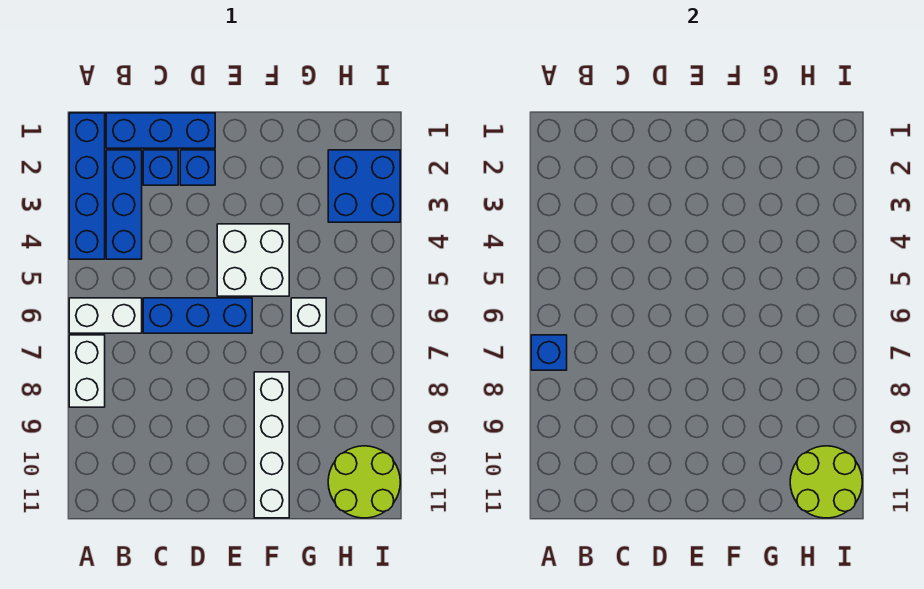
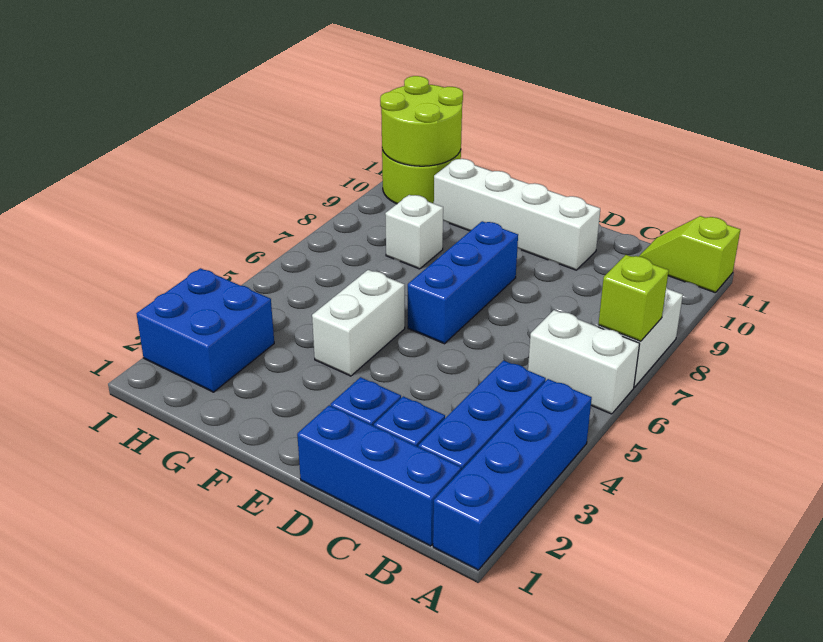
blue 1x1 brick [531,335,567,370] -> lime 1x1 brick [598,255,669,341]
none -> lime 1x2 slope [640,216,740,293]
blue 1x3 brick [143,298,252,333] -> blue 1x3 brick turned to [408,221,518,344]
white 2x2 brick [217,224,289,296] -> white 1x2 brick [312,270,405,376]
white 1x4 brick [254,372,289,518] -> white 1x4 brick turned to [434,159,600,270]
white 1x1 brick [291,298,326,333] -> white 1x1 brick moved to [385,195,443,269]

